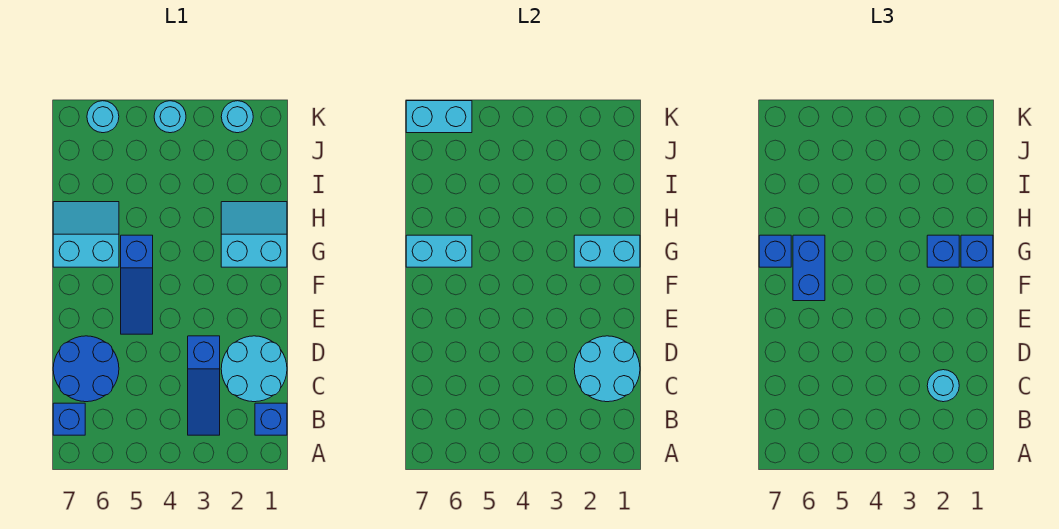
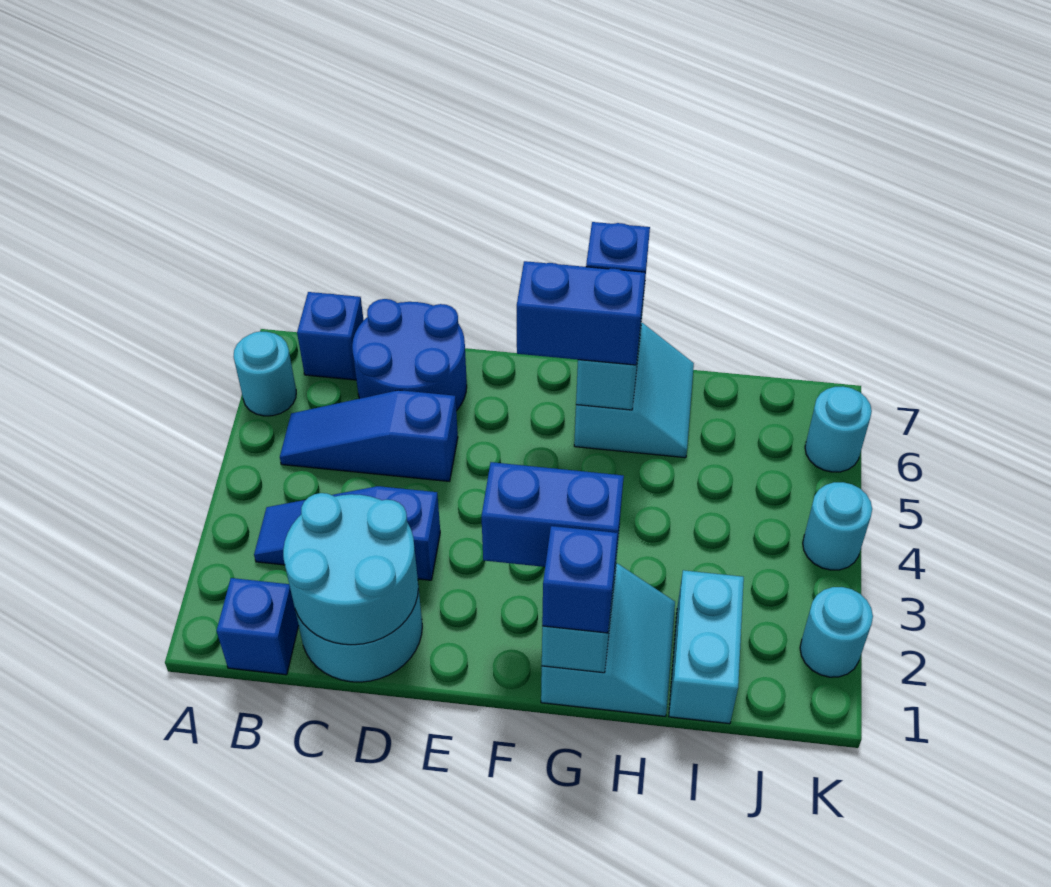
cyan 1x1 round brick [927,370,959,402] -> cyan 1x1 round brick moved to [233,331,296,416]
blue 1x3 slope [121,235,153,334] -> blue 1x3 slope moved to [280,390,458,481]
blue 1x1 brick [927,235,959,267] -> blue 1x2 brick [481,462,624,567]
cyan 1x2 brick [406,101,472,133] -> cyan 1x2 brick moved to [669,570,744,724]

